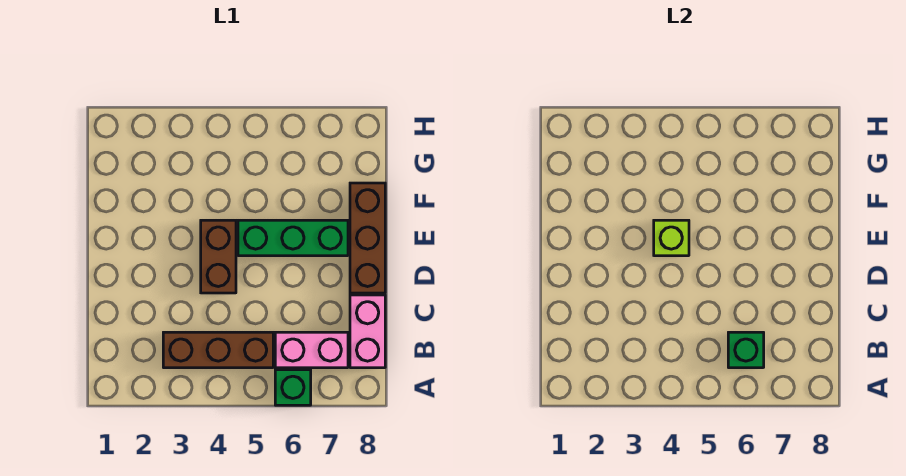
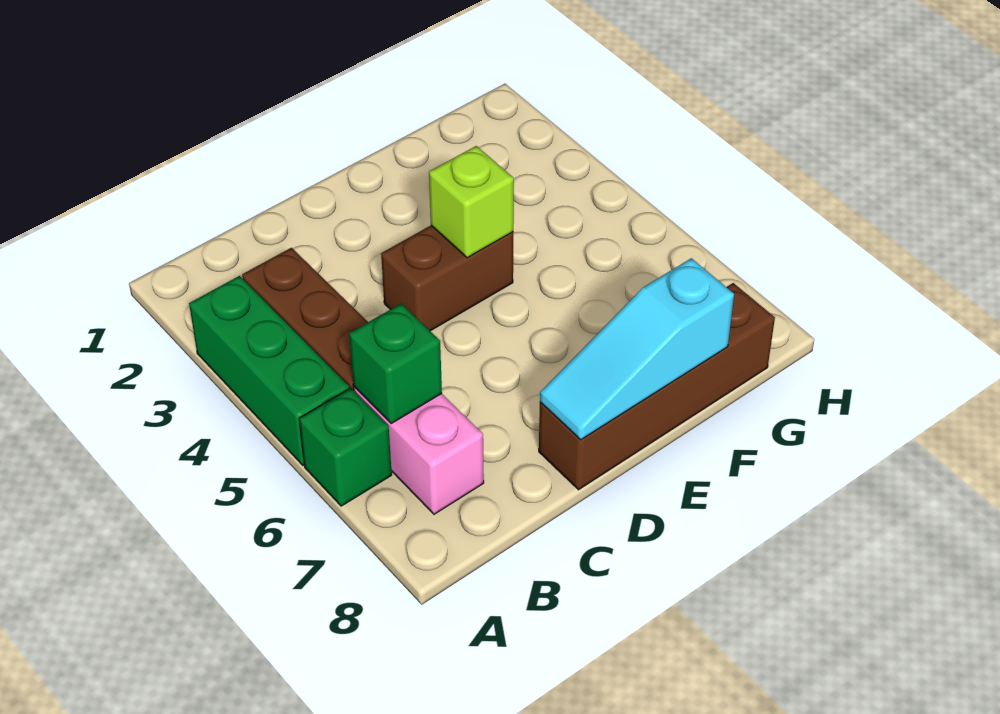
pink 1x2 brick [350,295,385,368] -> none
brown 1x3 brick [350,183,385,293] -> brown 1x4 brick [539,283,775,490]
none -> cyan 1x3 slope [540,258,734,440]
green 1x3 brick [238,220,348,256] -> green 1x3 brick moved to [189,276,349,466]

